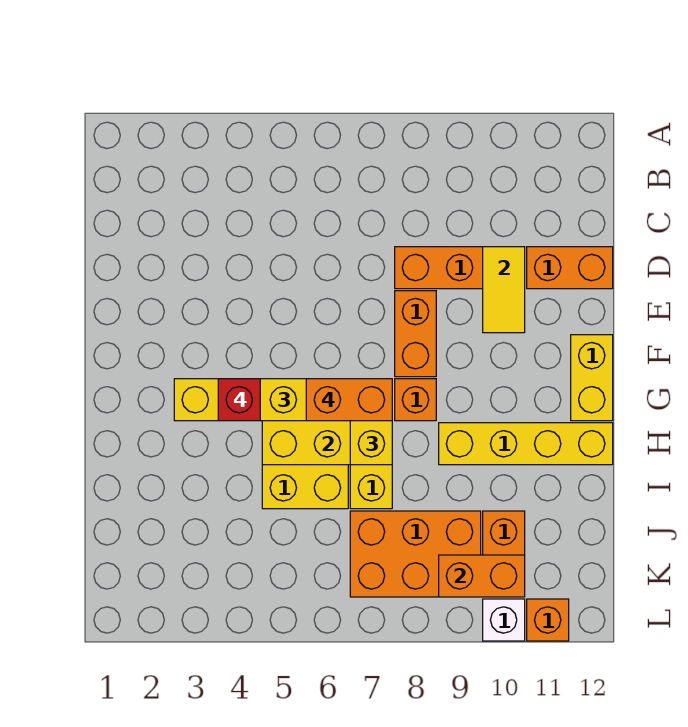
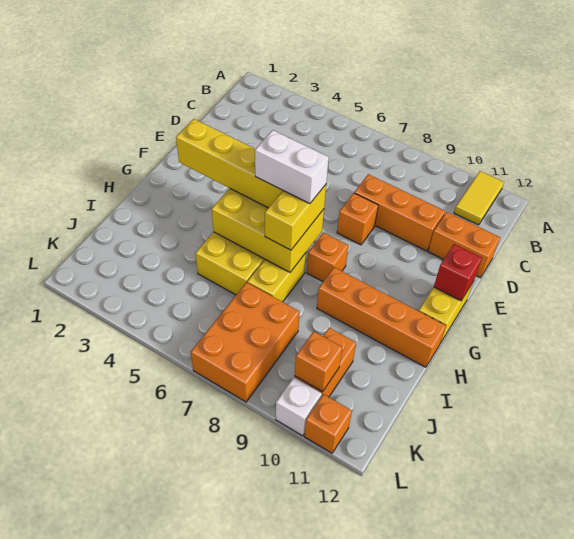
yellow 1x2 tile [483,247,525,333] -> yellow 1x2 tile moved to [454,171,504,225]
orange 1x2 brick [395,291,436,377] -> orange 1x1 brick [337,193,378,245]
red 1x1 brick [218,379,260,421] -> red 1x1 brick moved to [434,244,482,301]
orange 1x2 brick [306,379,392,421] -> white 1x2 brick [255,130,329,204]
yellow 1x4 brick [439,423,613,465] -> orange 1x4 brick [317,267,446,367]
orange 2x3 brick [350,511,481,597] -> orange 2x3 brick turned to [191,282,299,402]
orange 1x2 brick [439,555,525,597] -> orange 1x1 brick [295,331,342,392]

